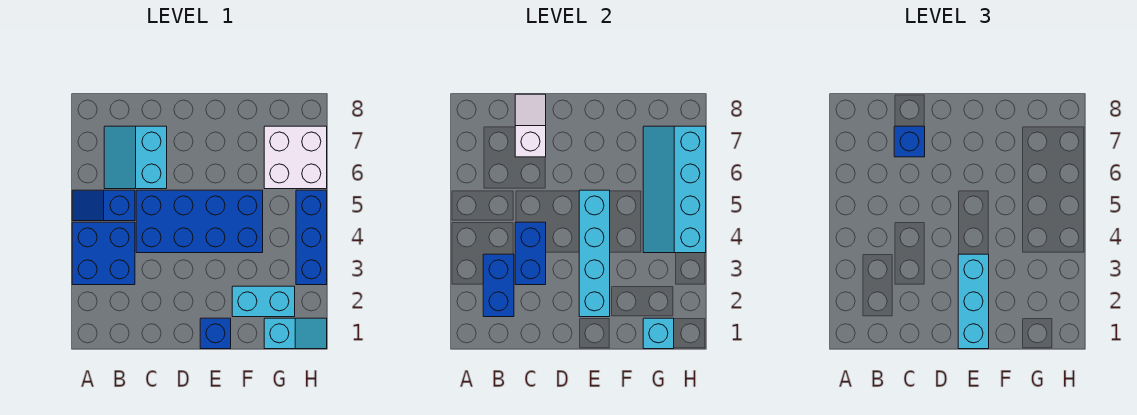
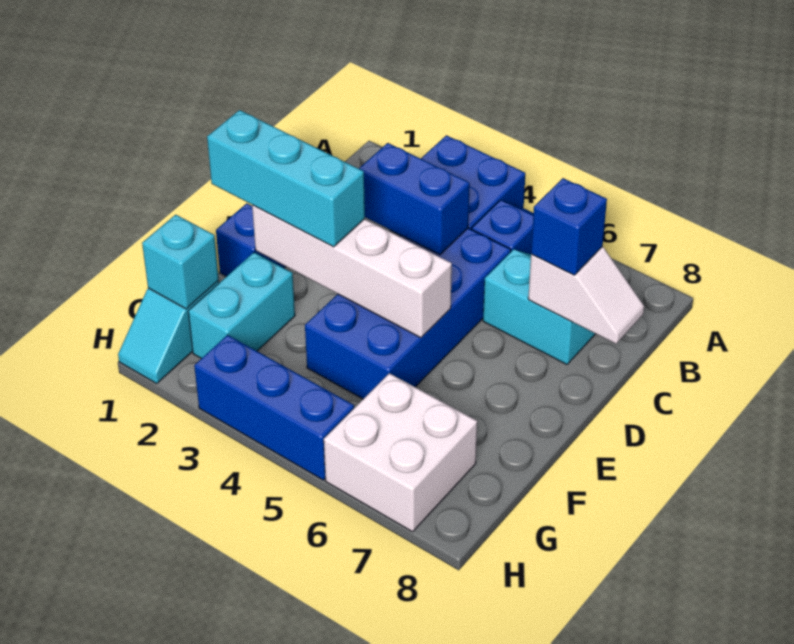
blue 1x2 brick [483,254,514,317] -> none
cyan 1x4 brick [579,190,610,317] -> white 1x4 brick [252,205,452,338]
cyan 2x4 slope [643,126,706,253] -> none

